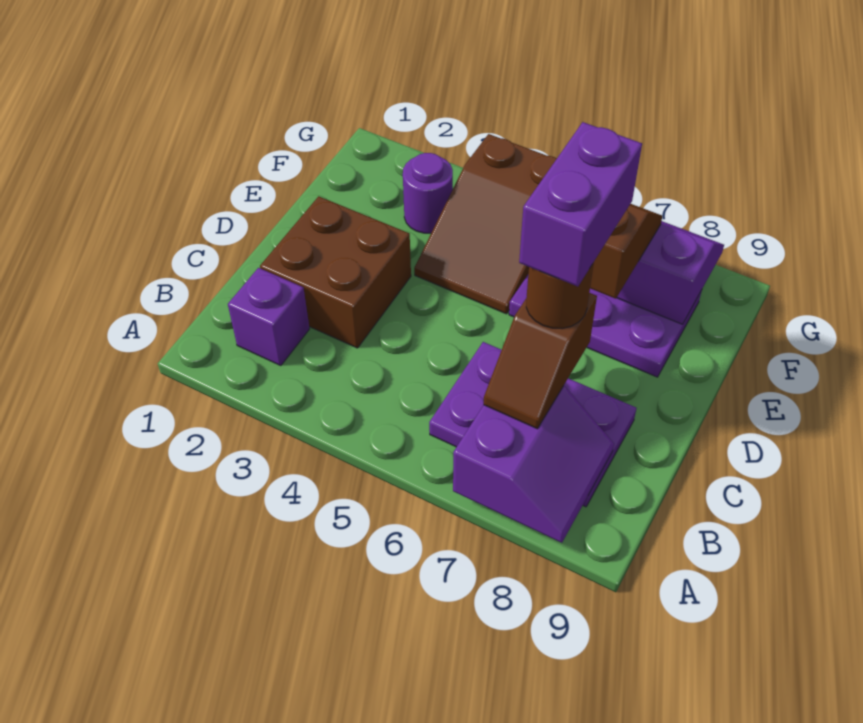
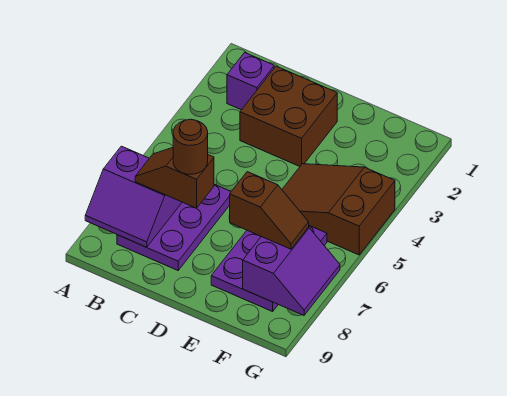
purple 1x2 brick [519,122,642,286] -> none
purple 1x1 round brick [403,153,453,233] -> none

